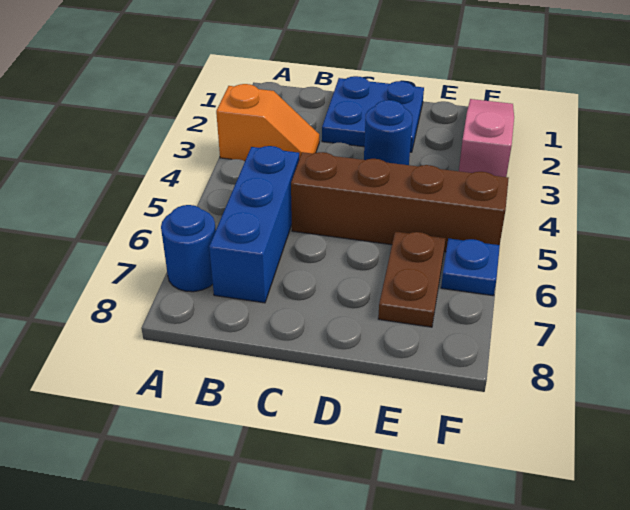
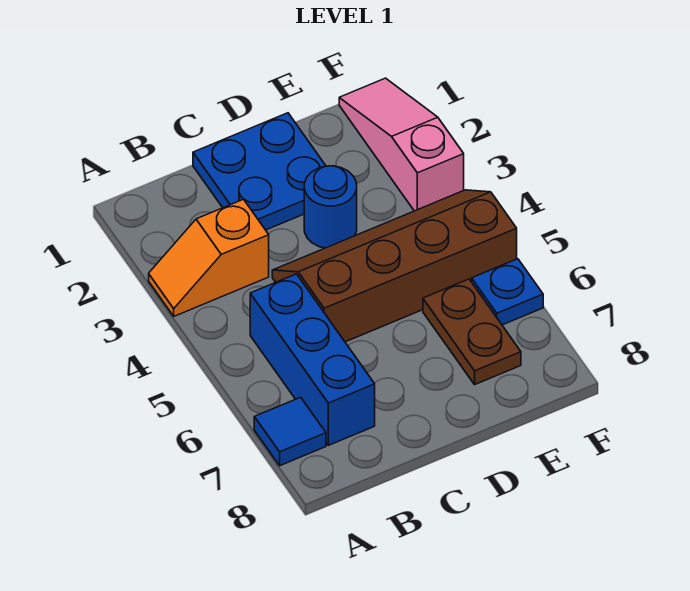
orange 1x2 slope [216,84,319,161] -> orange 1x2 slope turned to [149,199,269,316]
blue 1x1 round brick [161,205,216,292] -> blue 1x1 tile [254,397,326,465]

